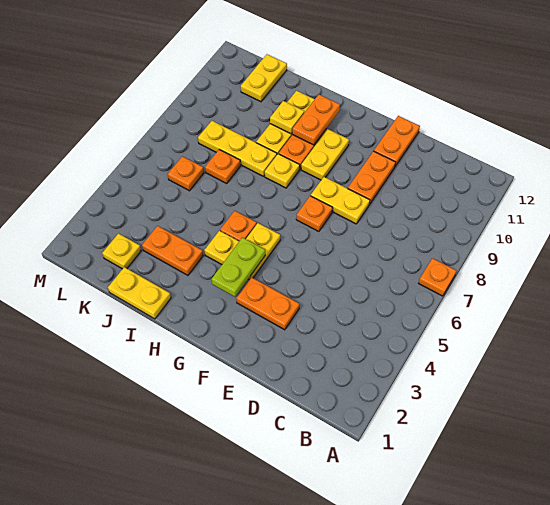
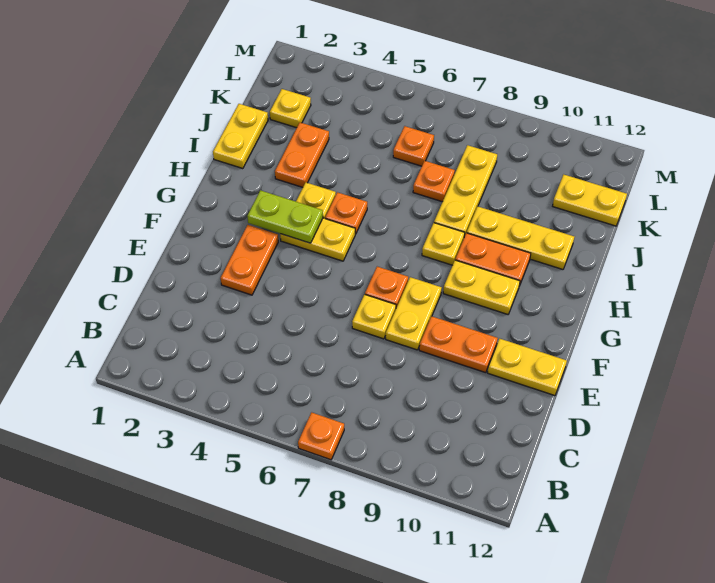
orange 1x2 plate [374,116,420,166] -> yellow 1x2 plate [488,339,567,396]
orange 1x2 plate [292,95,340,145] -> none
yellow 1x1 plate [270,101,304,134] -> yellow 1x1 plate moved to [352,294,396,339]

